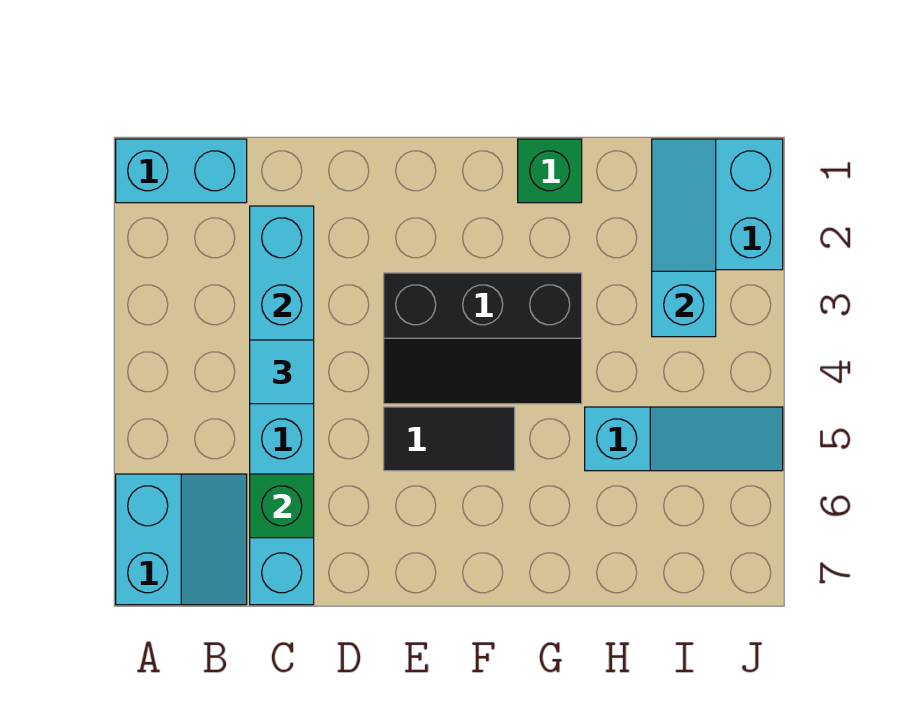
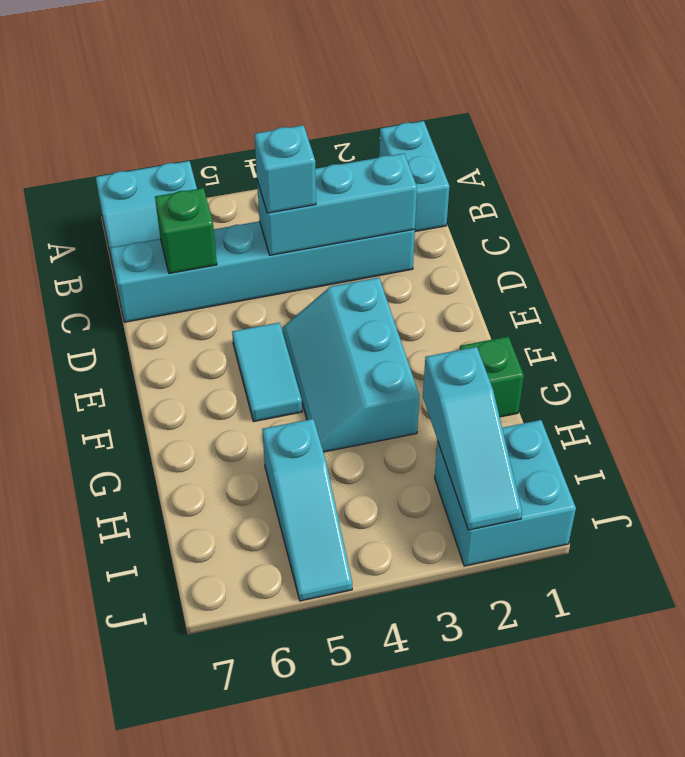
cyan 1x1 tile [250,340,314,404] -> cyan 1x1 brick [254,125,316,213]
black 2x3 slope [384,273,582,404] -> cyan 2x3 slope [282,278,419,452]
black 1x2 tile [384,407,515,471] -> cyan 1x2 tile [232,323,302,421]
cyan 1x3 slope [652,139,716,337] -> cyan 1x3 slope turned to [423,347,522,530]

